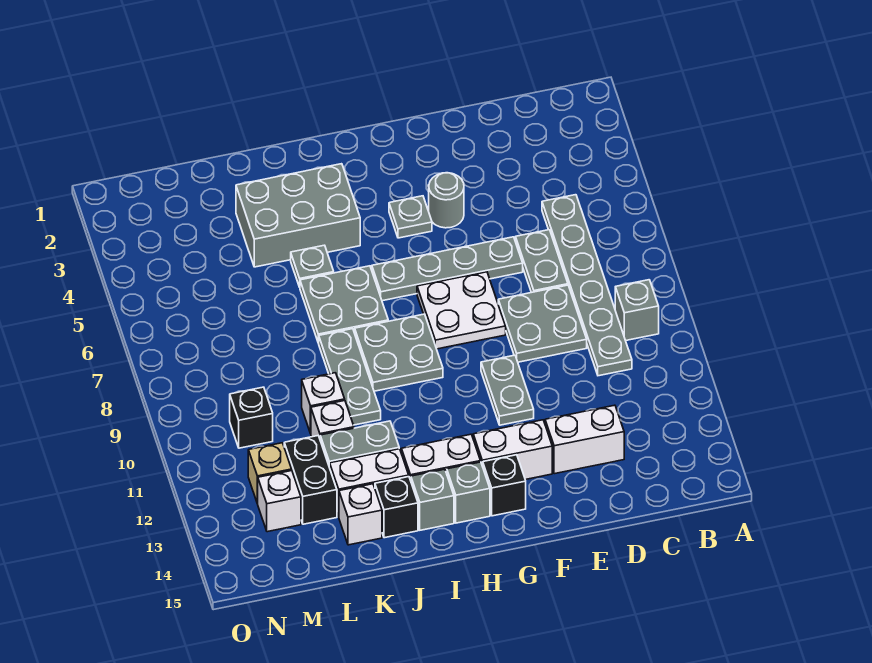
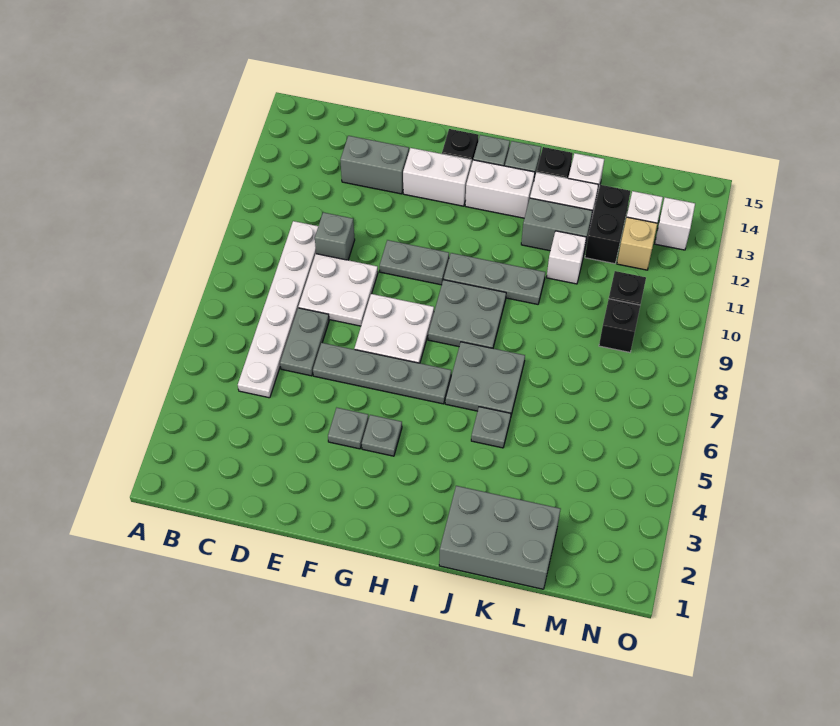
grey 1x1 brick [615,280,659,341] -> grey 1x1 brick moved to [315,212,355,260]
grey 1x6 plate [542,195,632,376] -> white 1x6 plate [238,221,318,398]
grey 2x2 plate [498,285,587,362] -> white 2x2 plate [298,254,378,326]
white 1x2 brick [545,405,624,474] -> grey 1x2 brick [340,136,409,194]
grey 1x1 round brick [429,173,464,228] -> grey 1x1 plate [328,408,369,449]
grey 1x2 plate [481,355,534,425] -> grey 1x2 plate turned to [380,240,449,285]
grey 2x3 brick [236,164,360,267] -> grey 2x3 brick moved to [439,486,560,589]
grey 1x3 plate [319,329,381,425] -> grey 1x3 plate turned to [444,253,545,304]
white 1x1 brick [302,373,345,434] -> white 1x1 brick moved to [655,197,695,250]
none -> black 1x1 brick [599,299,640,352]

